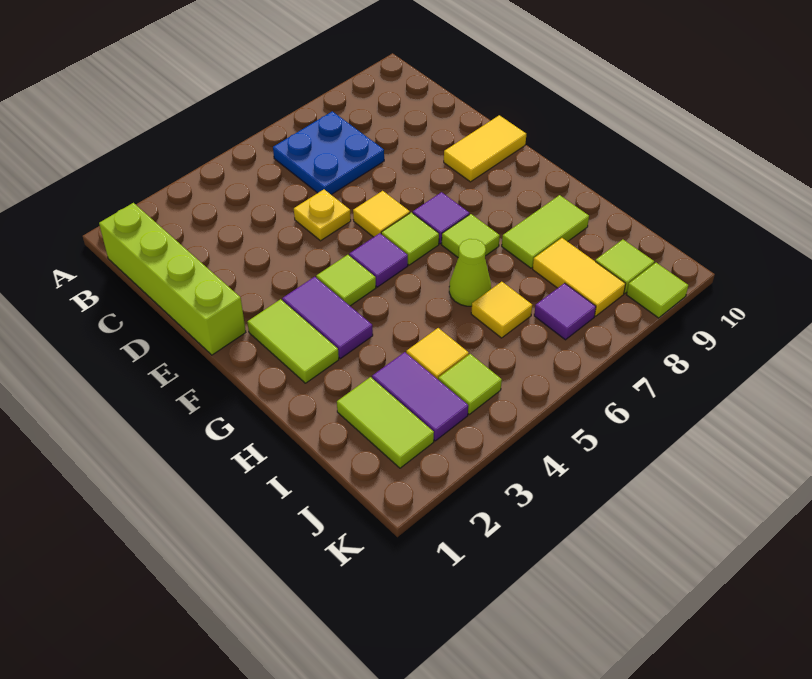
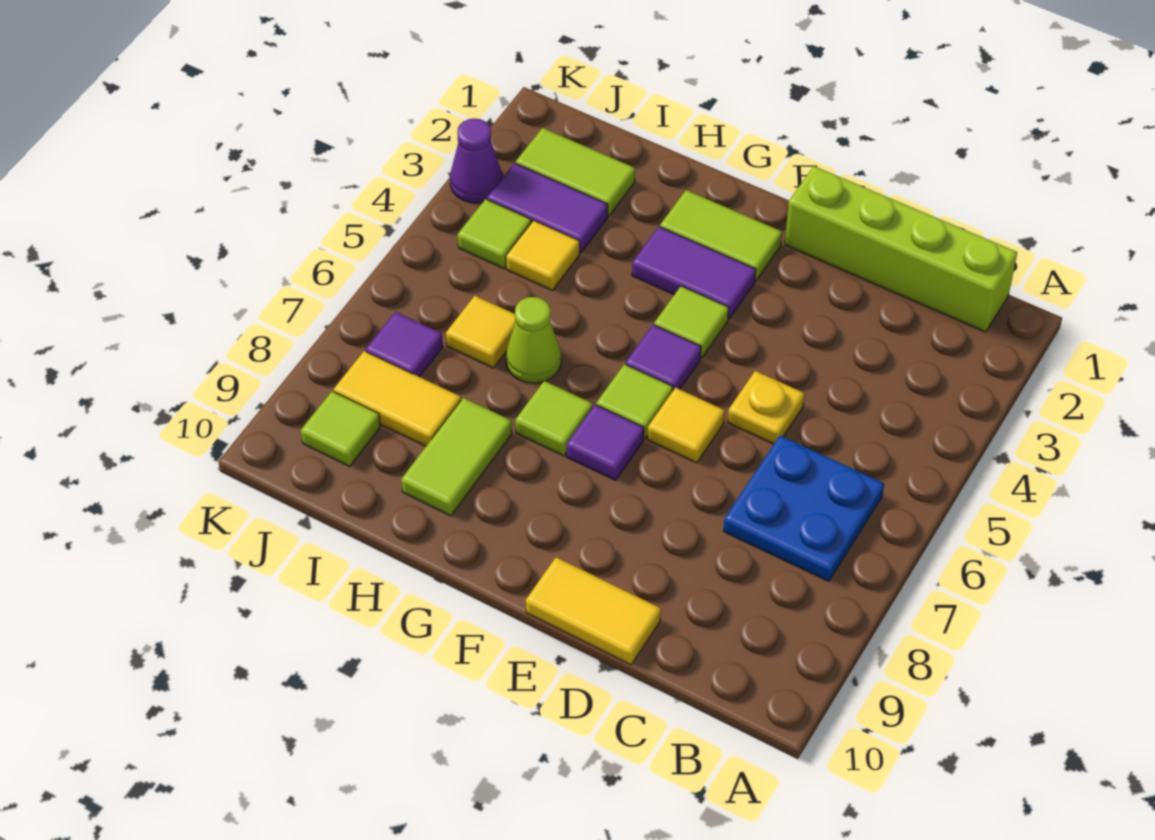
yellow 1x2 tile [444,115,526,182] -> yellow 1x2 tile turned to [526,557,661,665]
none -> purple 1x1 cone [450,118,502,203]
lime 1x1 tile [627,263,688,318] -> none

